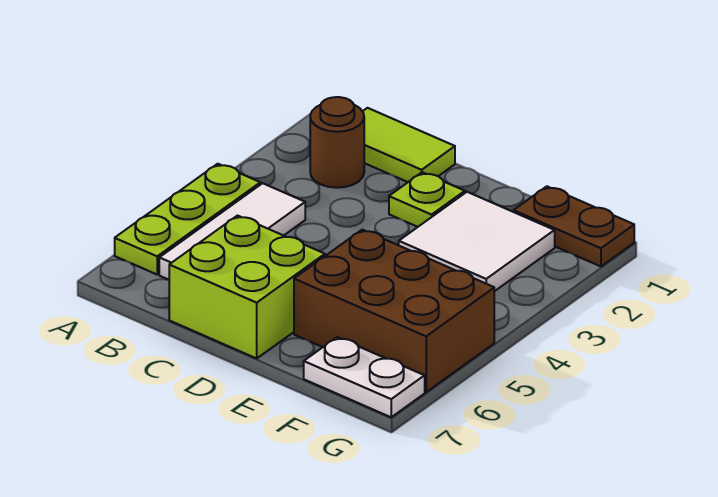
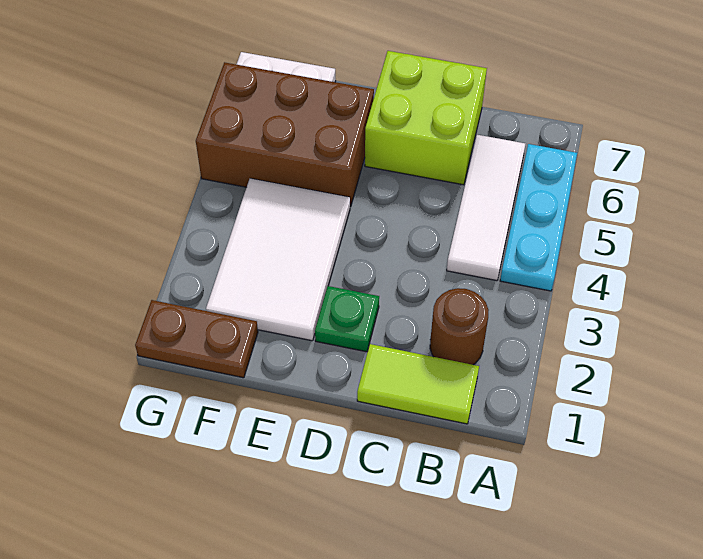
lime 1x3 plate [115,164,260,274] -> cyan 1x3 plate [500,144,577,291]
lime 1x1 plate [389,172,465,227] -> green 1x1 plate [315,286,379,352]
white 2x2 tile [399,192,555,291] -> white 2x3 tile [206,178,350,341]

